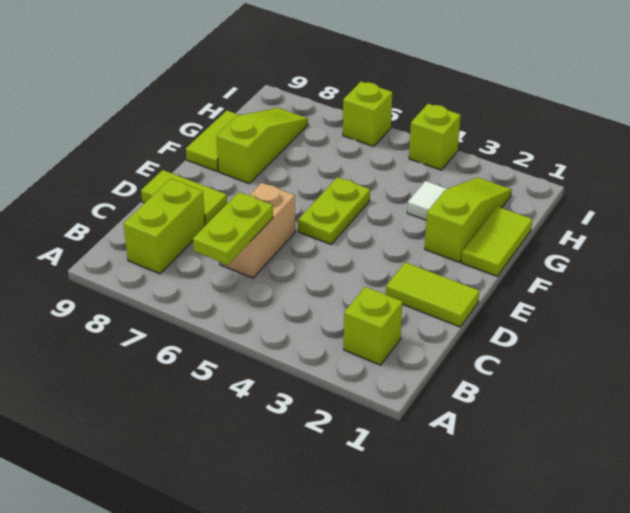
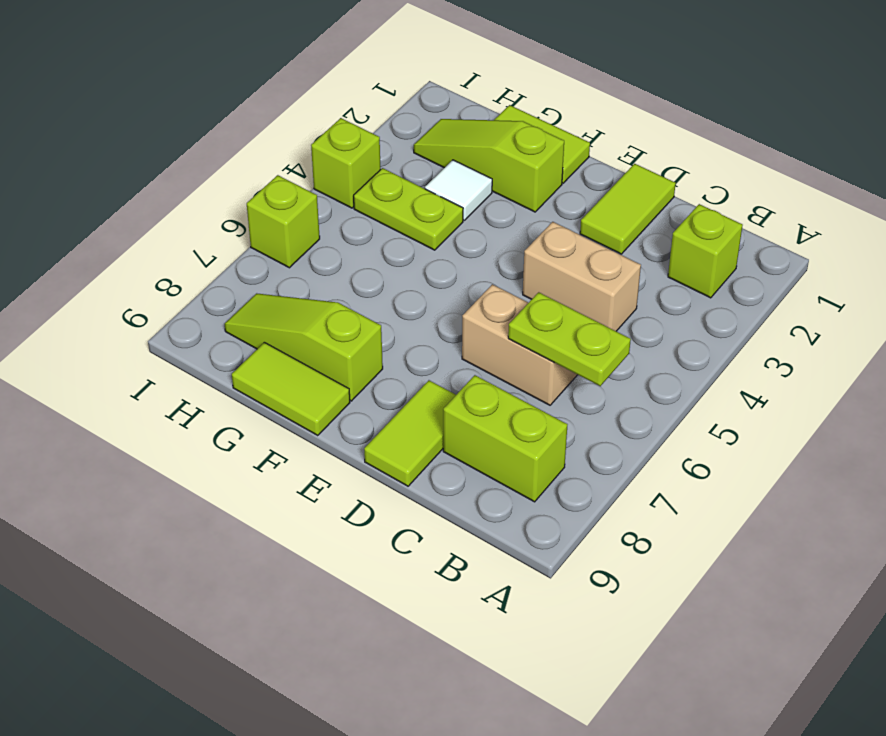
none -> tan 1x2 brick [523,222,641,331]
lime 1x2 plate [298,177,370,244] -> lime 1x2 plate moved to [354,168,463,250]

